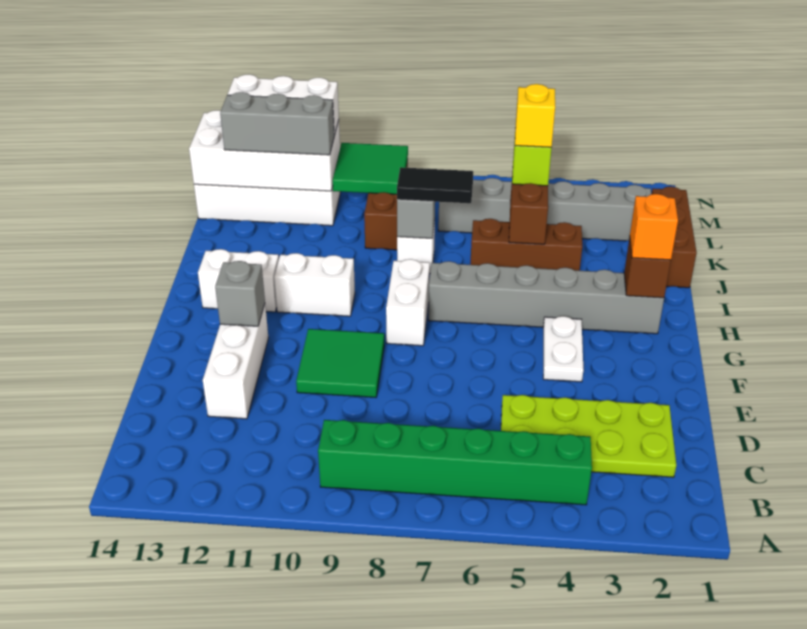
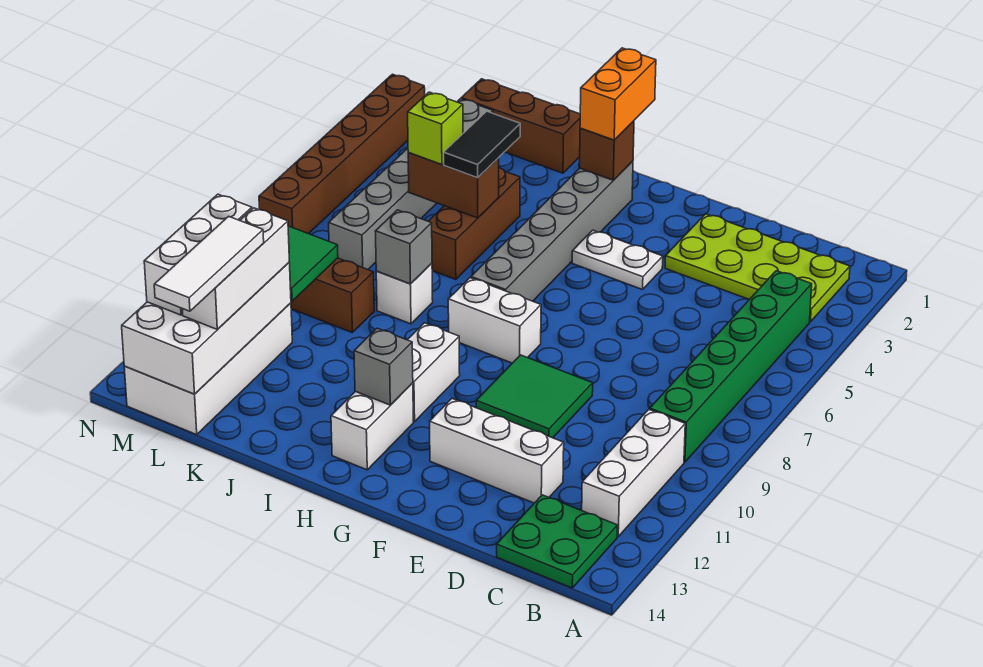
none -> white 1x3 brick [582,409,685,537]
none -> green 2x2 plate [497,495,618,588]
lime 2x4 plate [501,395,676,477] -> lime 2x4 plate turned to [665,214,850,322]
grey 1x1 brick [215,261,265,326] -> grey 1x1 brick moved to [354,328,413,405]
orange 1x1 brick [630,194,678,260] -> orange 1x2 brick [580,48,656,140]
black 1x2 tile [397,167,473,203] -> black 1x2 tile moved to [444,111,520,178]
yellow 1x1 brick [515,84,555,147] -> none
grey 1x3 brick [220,92,334,155] -> white 1x3 brick [182,208,289,330]
none -> white 1x3 tile [154,216,264,311]
none -> brown 1x6 brick [259,74,425,234]

